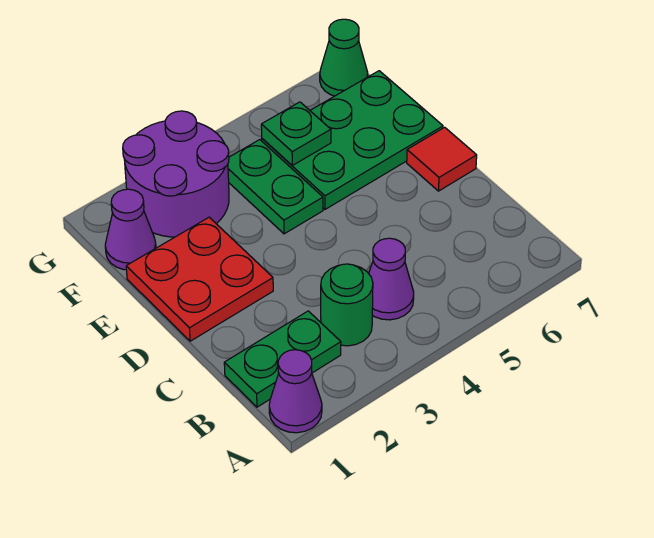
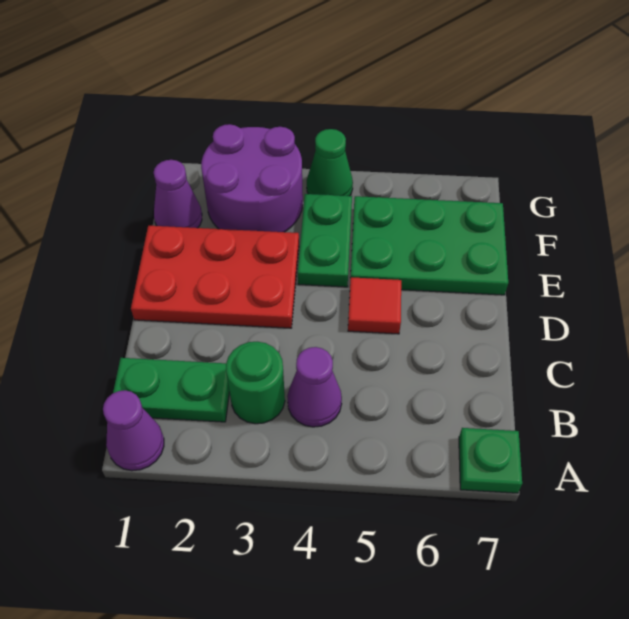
red 2x2 plate [126,217,273,341] -> red 2x3 plate [131,226,299,328]
red 1x1 tile [407,127,477,191] -> red 1x1 tile moved to [348,277,401,334]
green 1x1 plate [261,102,331,165] -> green 1x1 plate moved to [459,428,522,493]
green 1x1 cone [320,19,368,96] -> green 1x1 cone moved to [307,129,353,196]

